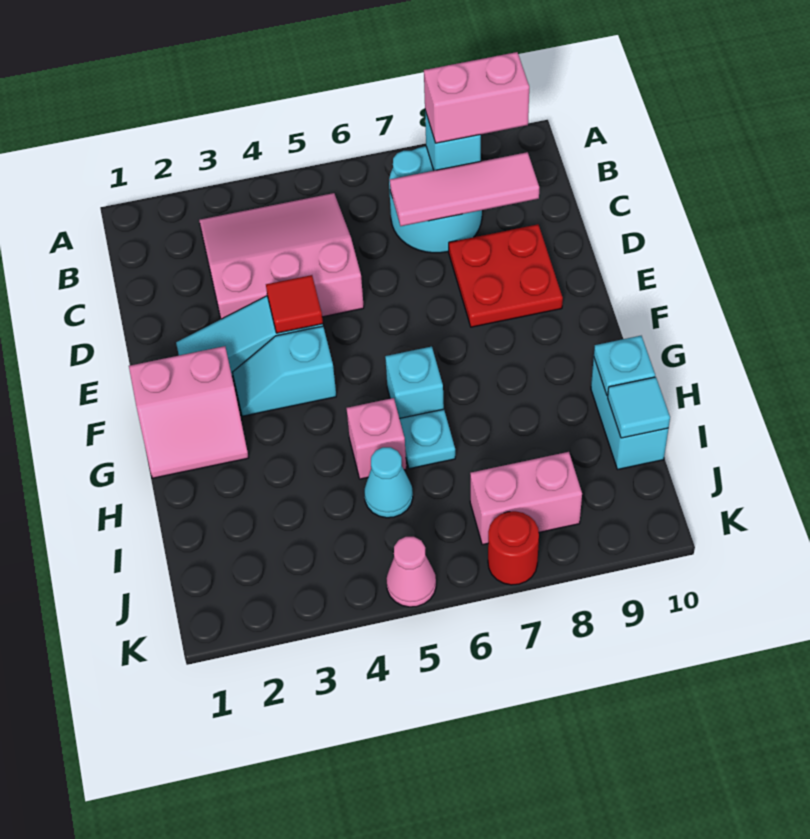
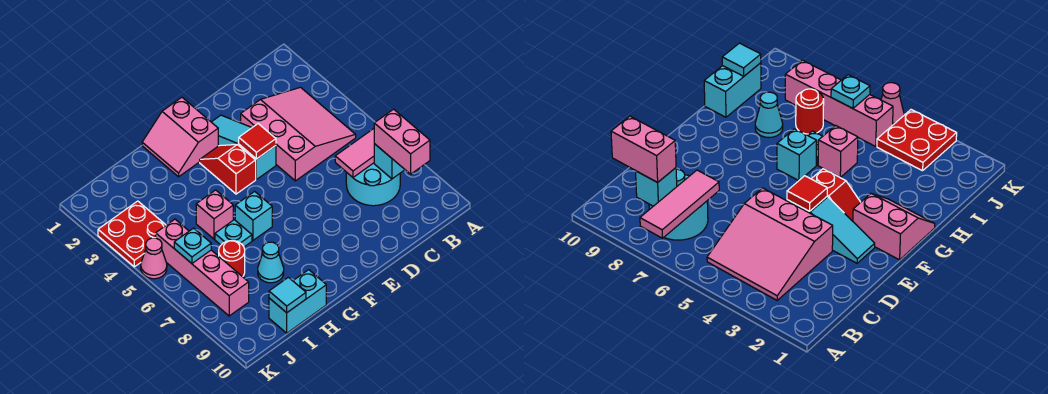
pink 1x3 tile [390,152,539,226] -> pink 1x3 tile turned to [335,129,374,177]
red 2x2 plate [449,224,563,327] -> red 2x2 plate moved to [98,201,166,267]
cyan 1x2 slope [233,326,336,416] -> red 1x2 slope [200,145,256,194]
cyan 1x1 plate [594,336,655,395] -> cyan 1x1 plate moved to [174,228,211,263]
cyan 1x1 cone [364,447,413,518] -> cyan 1x1 cone moved to [258,242,284,283]
pink 1x2 brick [470,452,582,545] -> pink 1x4 brick [156,219,249,316]
red 1x1 round brick [488,511,539,585] -> red 1x1 round brick moved to [219,241,245,277]

